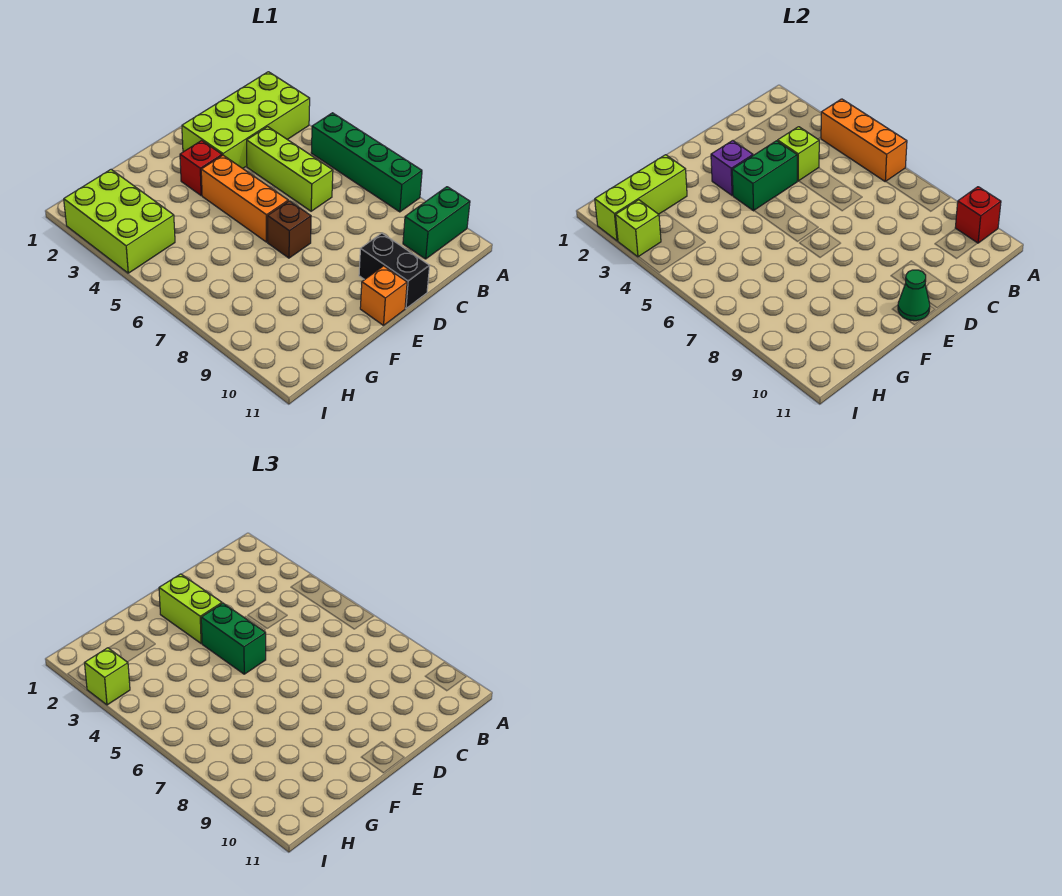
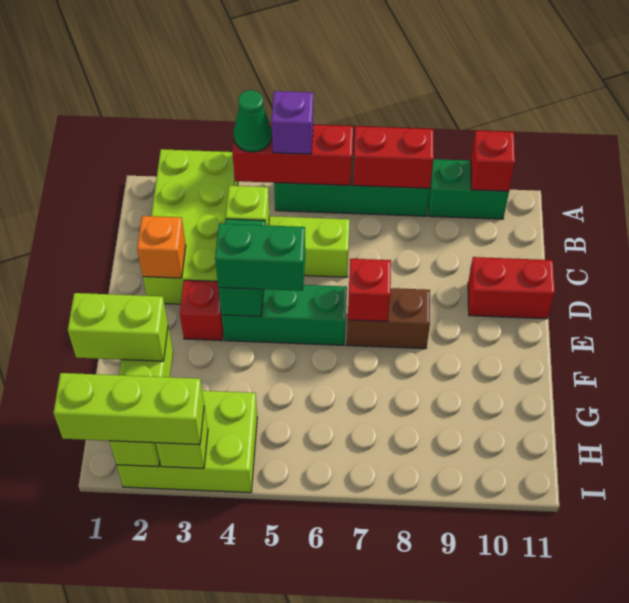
orange 1x3 brick [821,99,907,182] -> red 1x3 brick [232,123,353,185]
none -> red 1x2 brick [353,126,434,188]
green 1x2 brick [403,187,470,259] -> green 1x2 brick turned to [428,159,509,219]
black 1x2 brick [359,233,430,308] -> red 1x2 brick [468,257,555,319]
lime 1x2 brick [159,574,222,644] -> lime 1x2 brick moved to [68,293,168,361]
purple 1x1 brick [711,141,753,196] -> purple 1x1 brick moved to [271,91,313,154]
orange 1x3 brick [201,155,288,242] -> green 1x3 brick [222,285,347,345]
brown 1x1 brick [268,201,311,258] -> brown 1x2 brick [347,288,430,349]
none -> red 1x1 brick [348,259,391,322]
orange 1x1 brick [360,266,407,325] -> orange 1x1 brick moved to [137,216,186,278]
green 1x1 cone [898,270,930,321] -> green 1x1 cone moved to [233,90,272,152]
lime 1x1 brick [85,648,130,705] -> lime 1x3 brick [53,373,204,445]

